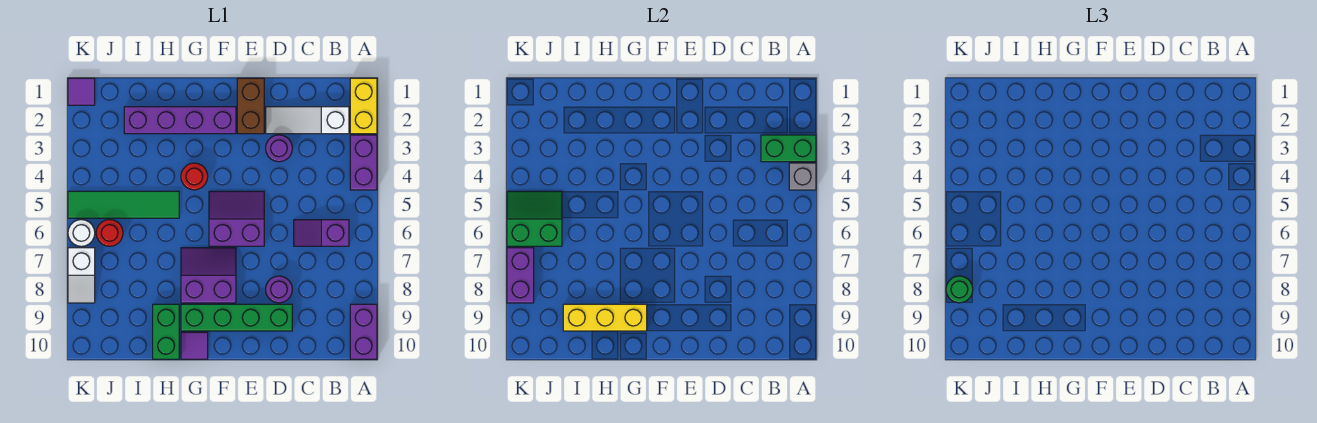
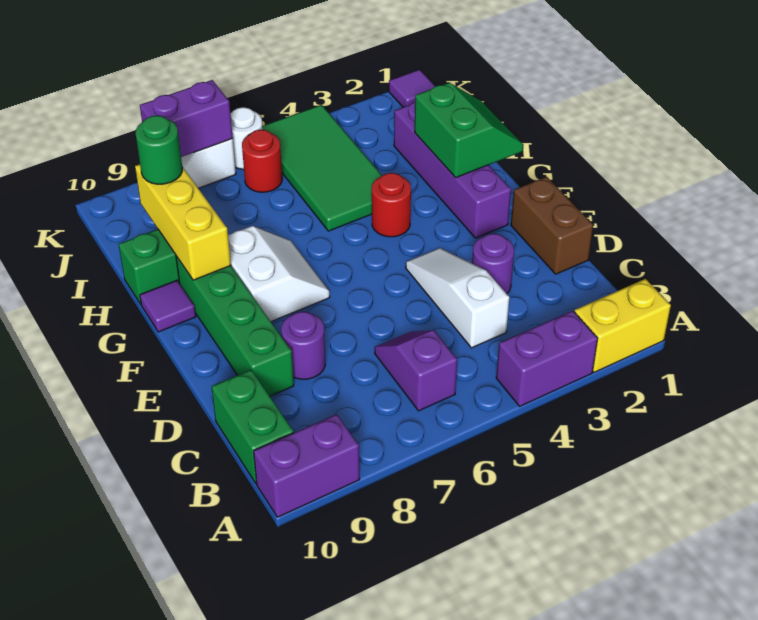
green 1x2 brick [761,135,816,162] -> green 1x2 brick moved to [211,370,294,483]
grey 1x1 brick [789,163,816,190] -> none
white 1x3 slope [266,107,349,134] -> white 1x3 slope moved to [406,248,509,348]
brown 1x2 brick [237,78,264,134] -> brown 1x2 brick turned to [511,177,593,274]
purple 2x2 slope [209,191,264,246] -> none
purple 2x2 slope [181,248,236,303] -> white 2x2 slope [228,226,330,322]
green 1x4 tile [68,191,179,218] -> green 2x4 tile [262,105,382,231]
green 2x2 slope [507,191,562,246] -> green 2x2 slope moved to [415,83,523,178]
green 1x1 round brick [946,276,973,303] -> green 1x1 round brick moved to [136,116,182,184]

